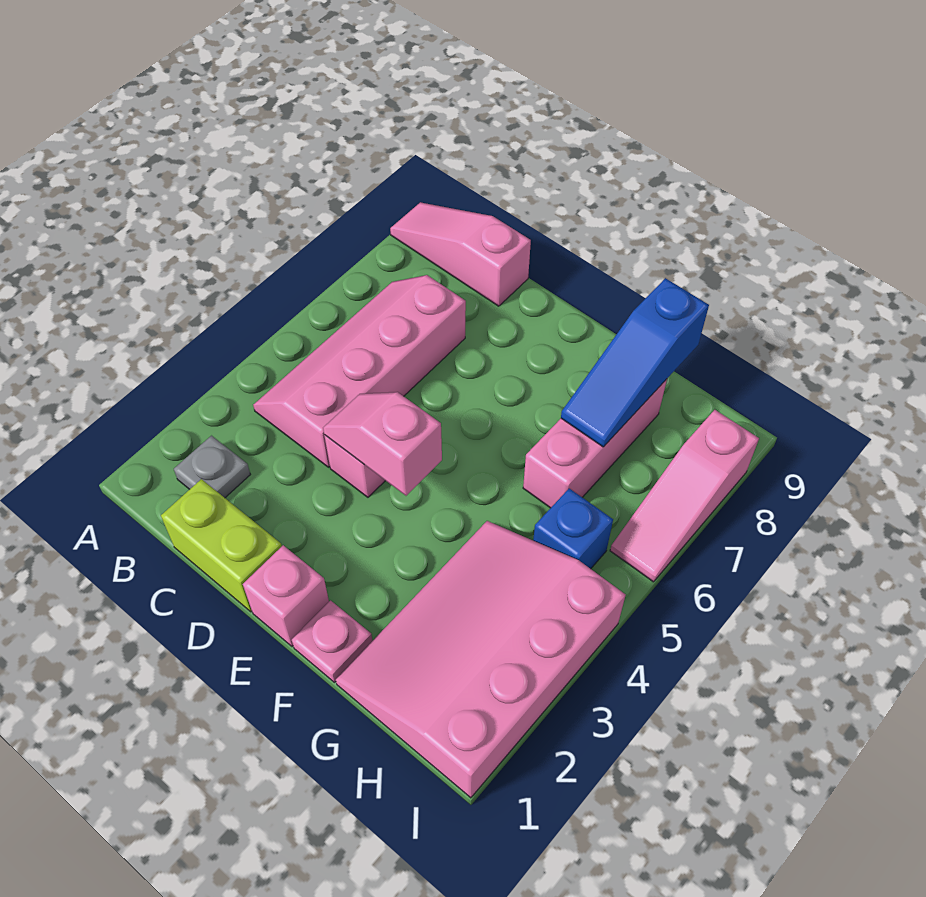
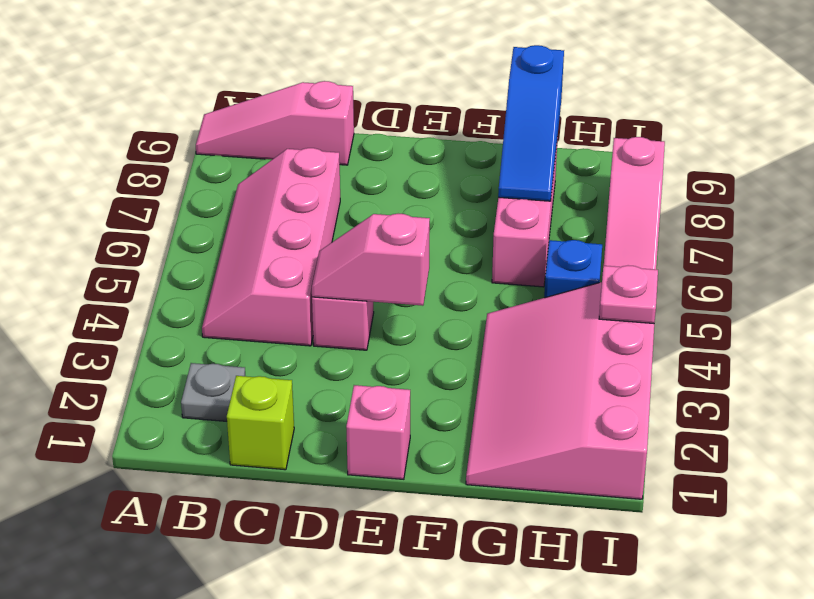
lime 1x2 brick [161,479,282,612] -> lime 1x1 brick [227,376,294,470]
pink 1x1 plate [292,601,373,682] -> pink 1x1 plate moved to [599,265,658,323]

